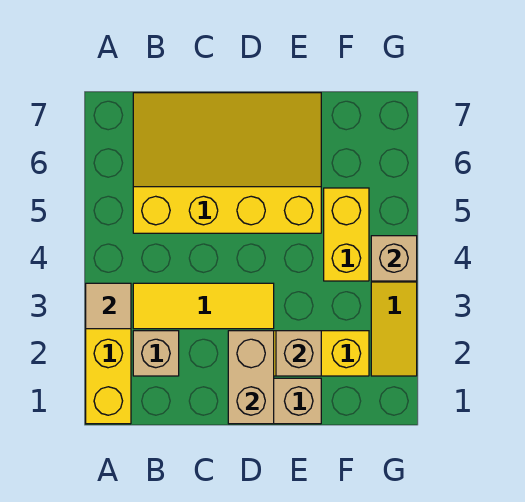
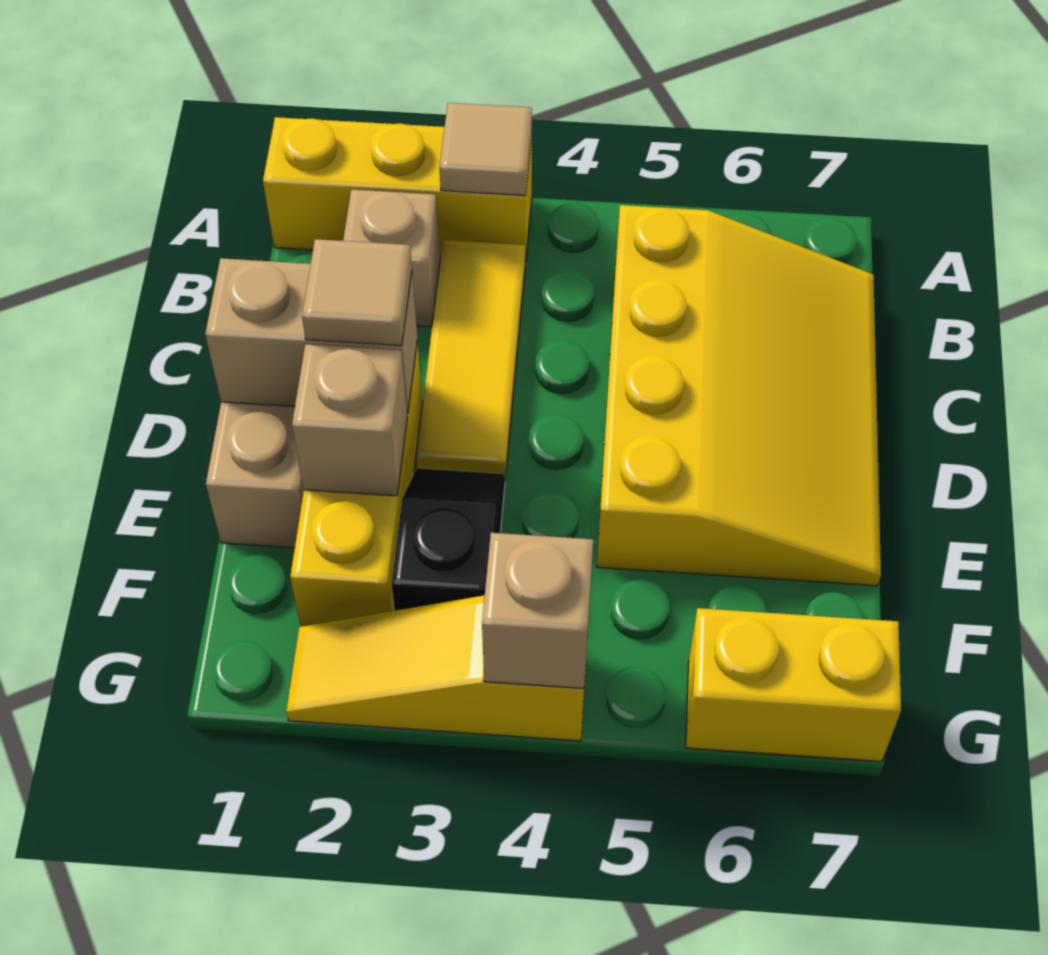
none -> tan 1x1 tile [302,239,412,346]
none -> black 1x2 slope [391,468,505,611]
yellow 1x2 brick [324,188,369,281] -> yellow 1x2 brick moved to [686,608,901,762]

